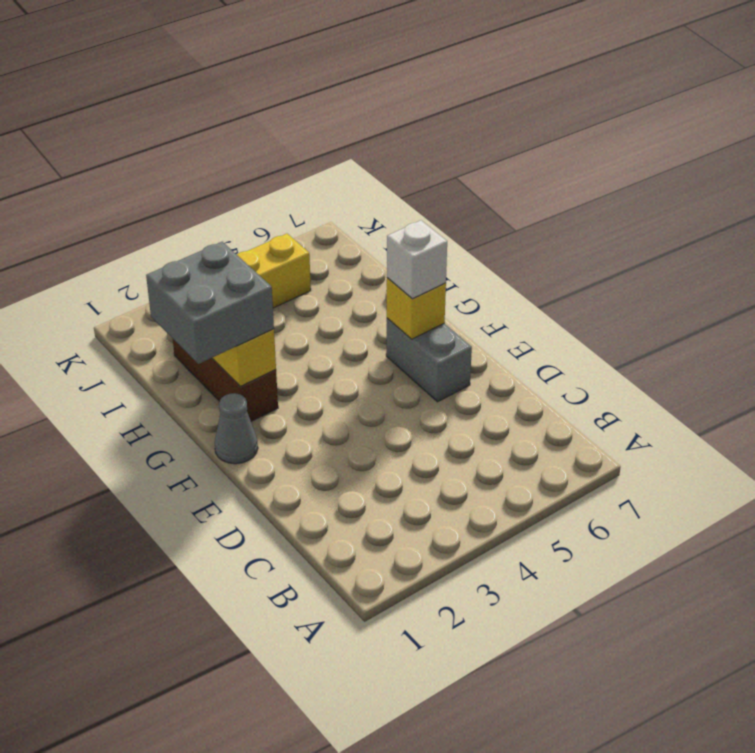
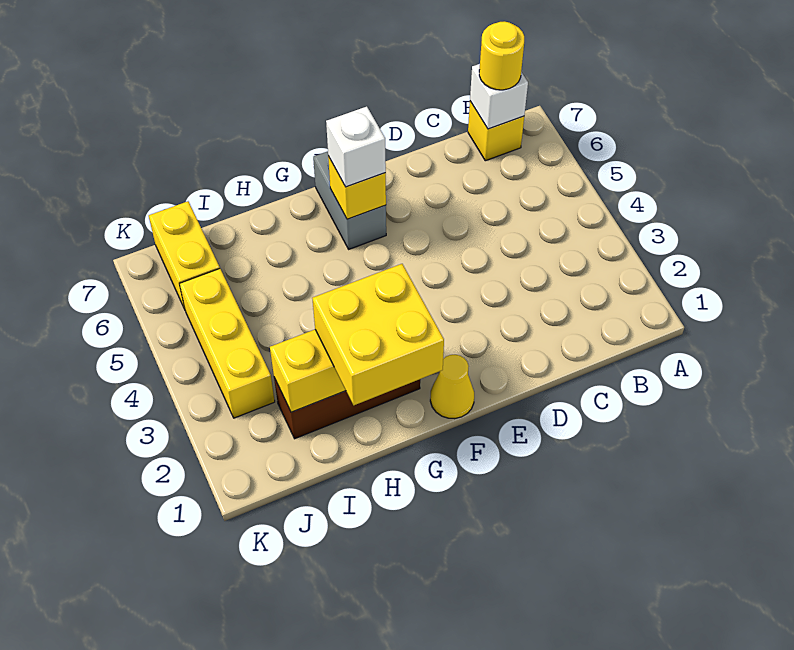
none -> yellow 1x1 brick [468,101,524,161]
none -> white 1x1 brick [470,64,528,129]
none -> yellow 1x1 round brick [479,21,524,90]
grey 1x2 brick [386,318,472,402] -> grey 1x2 brick turned to [313,151,386,249]
grey 1x1 cone [215,393,258,464] -> yellow 1x1 cone [430,355,474,419]
grey 2x2 brick [146,242,274,364] -> yellow 2x2 brick [312,264,444,405]
none -> yellow 1x2 brick [149,201,220,309]

